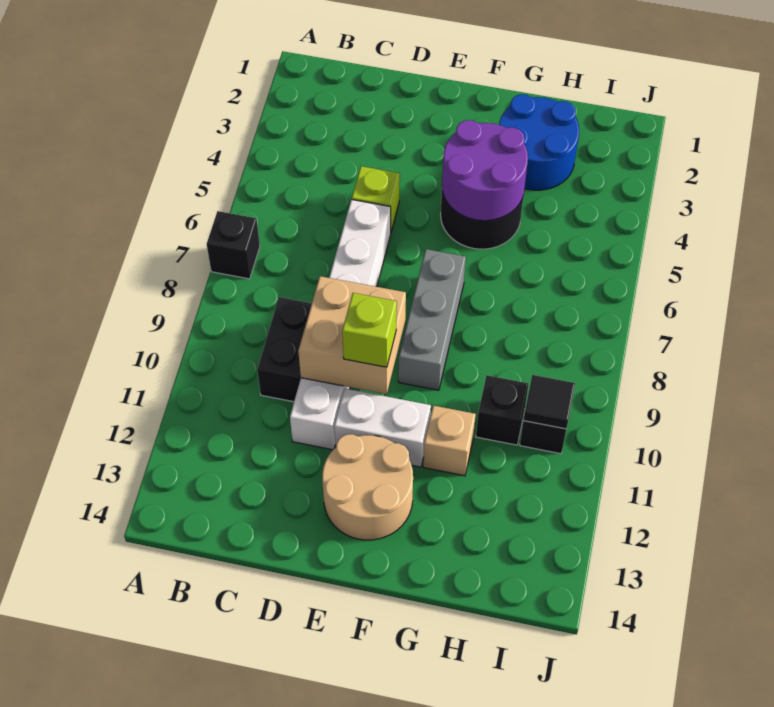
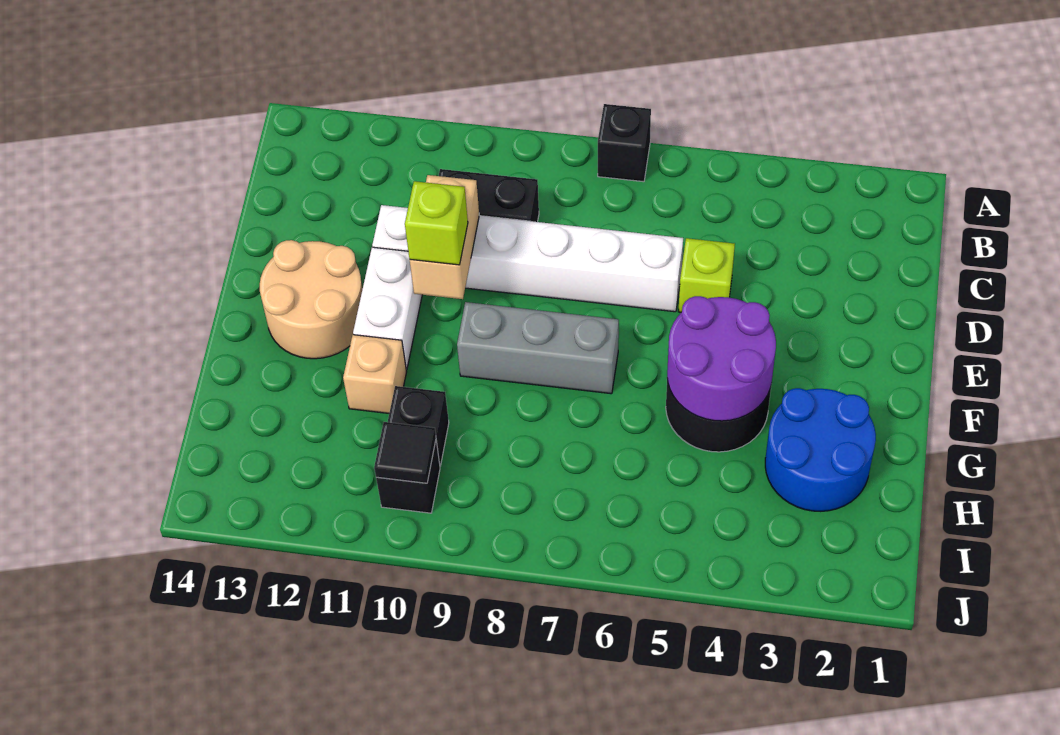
tan 2x2 brick [298,276,406,394] -> tan 1x2 brick [410,175,479,299]

